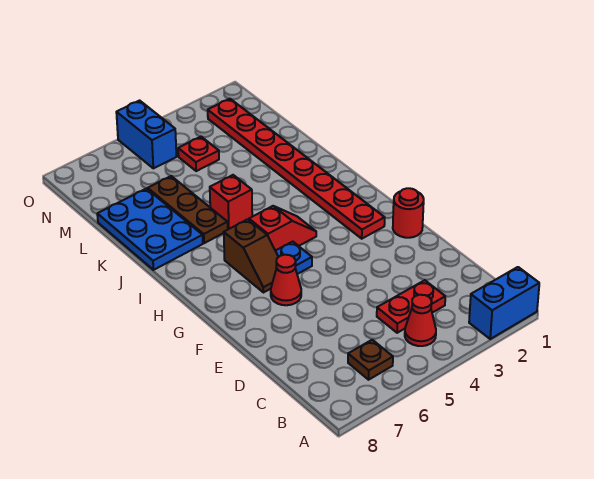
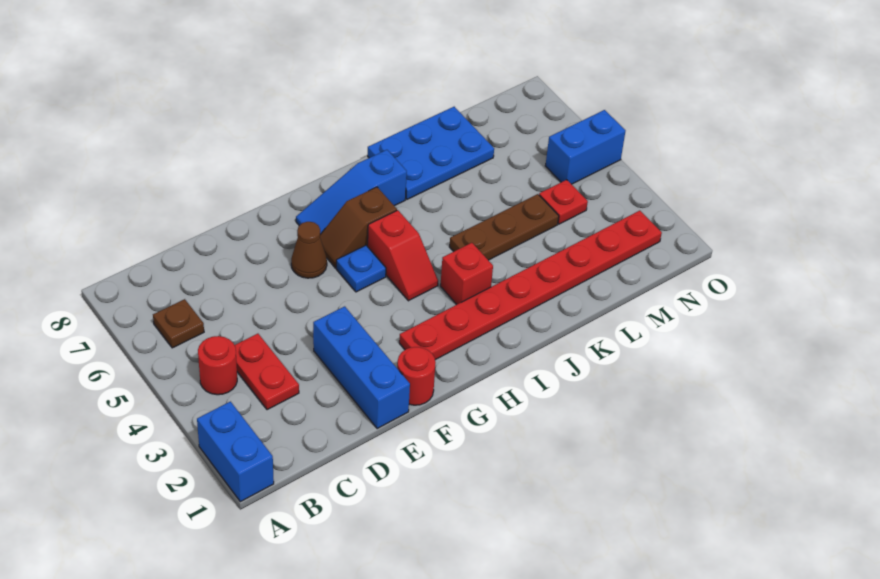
red 1x1 cone [405,295,436,346] -> red 1x1 round brick [198,336,237,395]
none -> blue 1x3 brick [313,306,410,429]
red 1x1 cone [271,255,301,305] -> brown 1x1 cone [291,222,327,278]
none -> blue 1x3 slope [296,150,407,234]
red 1x1 brick [210,175,252,229] -> red 1x1 brick moved to [440,243,493,305]
brown 1x3 plate [148,176,228,243] -> brown 1x3 plate moved to [450,194,559,260]

